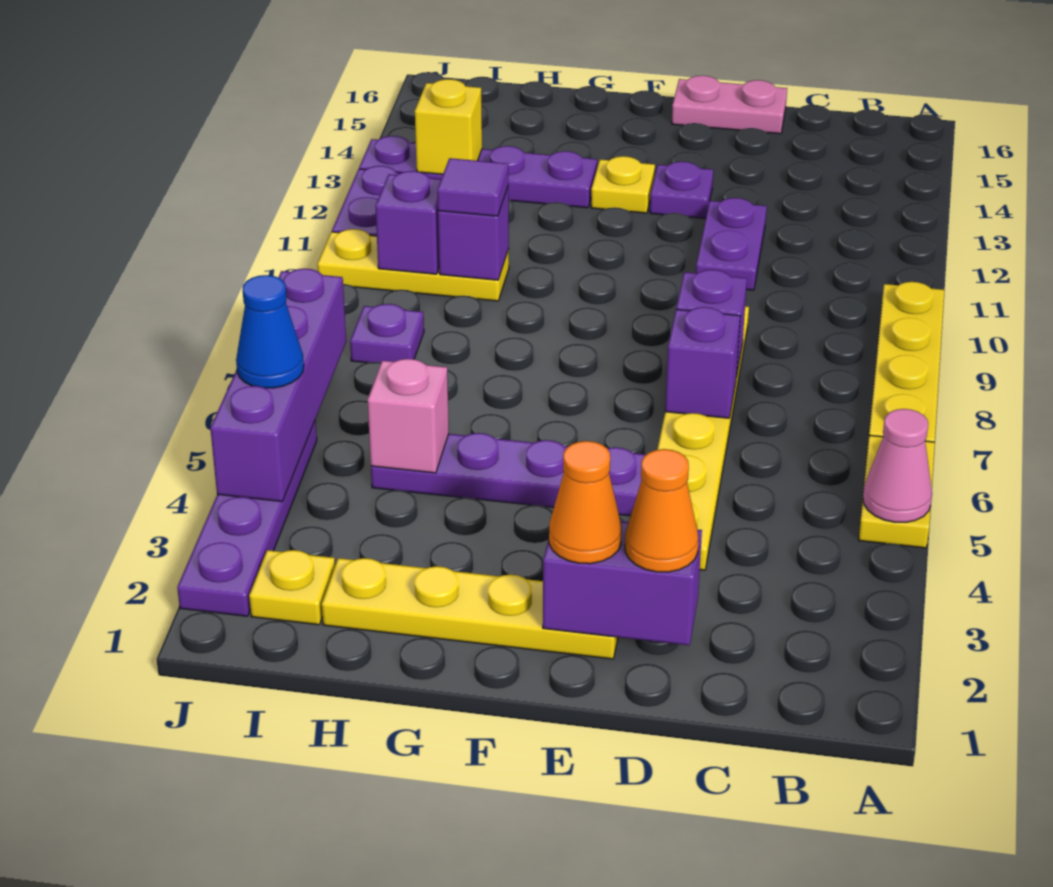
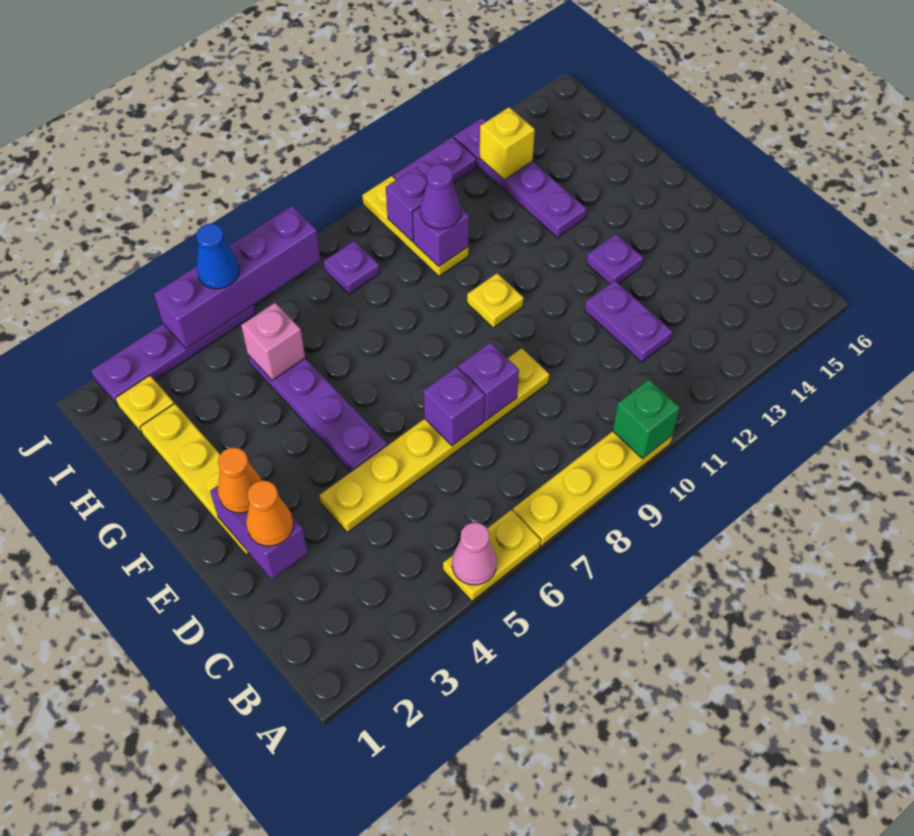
none -> green 1x1 brick [613,380,680,459]
purple 1x2 plate [696,198,767,290] -> purple 1x2 plate turned to [585,281,672,362]
pink 1x2 plate [672,76,787,134] -> none
yellow 1x1 plate [591,156,655,213] -> yellow 1x1 plate moved to [467,273,524,328]
purple 1x1 tile [437,158,508,216] -> purple 1x1 cone [420,164,461,229]

